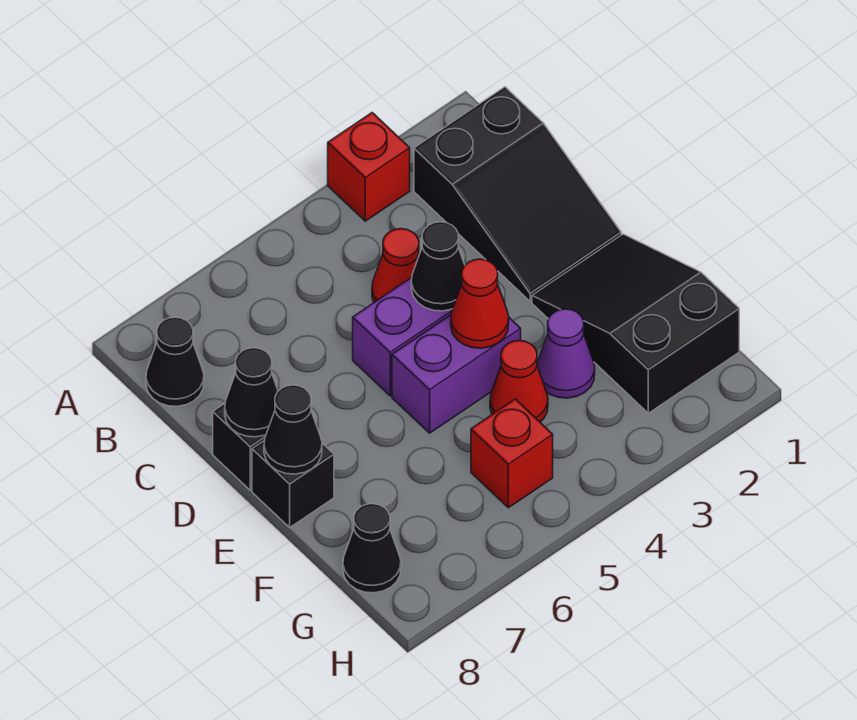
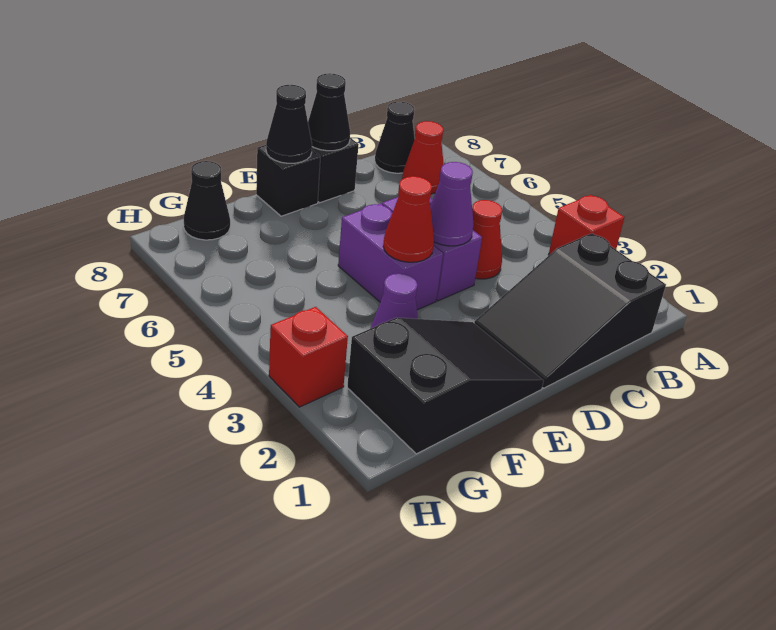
black 1x1 cone [411,222,465,311] -> purple 1x1 cone [430,162,474,246]
red 1x1 cone [490,341,548,422] -> red 1x1 cone moved to [402,121,444,194]
red 1x1 brick [471,399,553,508] -> red 1x1 brick moved to [269,307,348,407]

